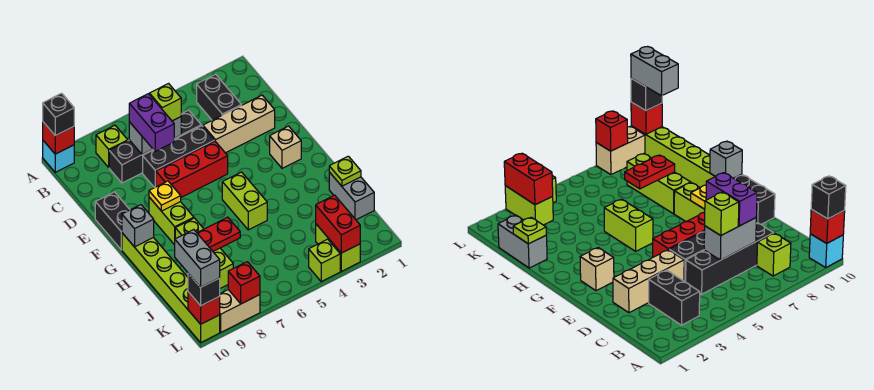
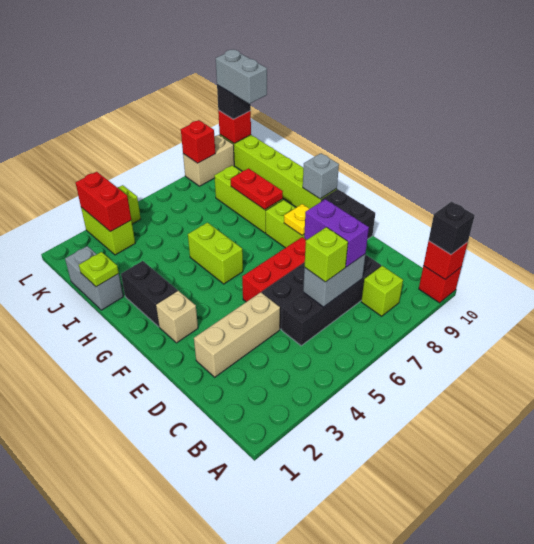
cyan 1x1 brick [43,141,74,172] -> red 1x1 brick [419,266,461,303]
black 1x2 brick [197,74,242,120] -> black 1x2 brick moved to [121,261,177,327]
red 1x2 plate [197,217,240,251] -> red 1x2 plate turned to [231,168,283,210]

